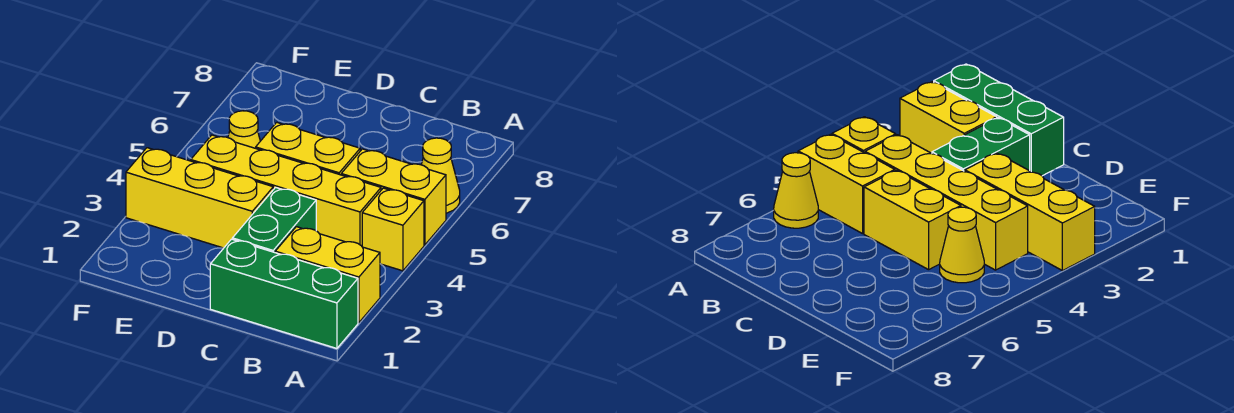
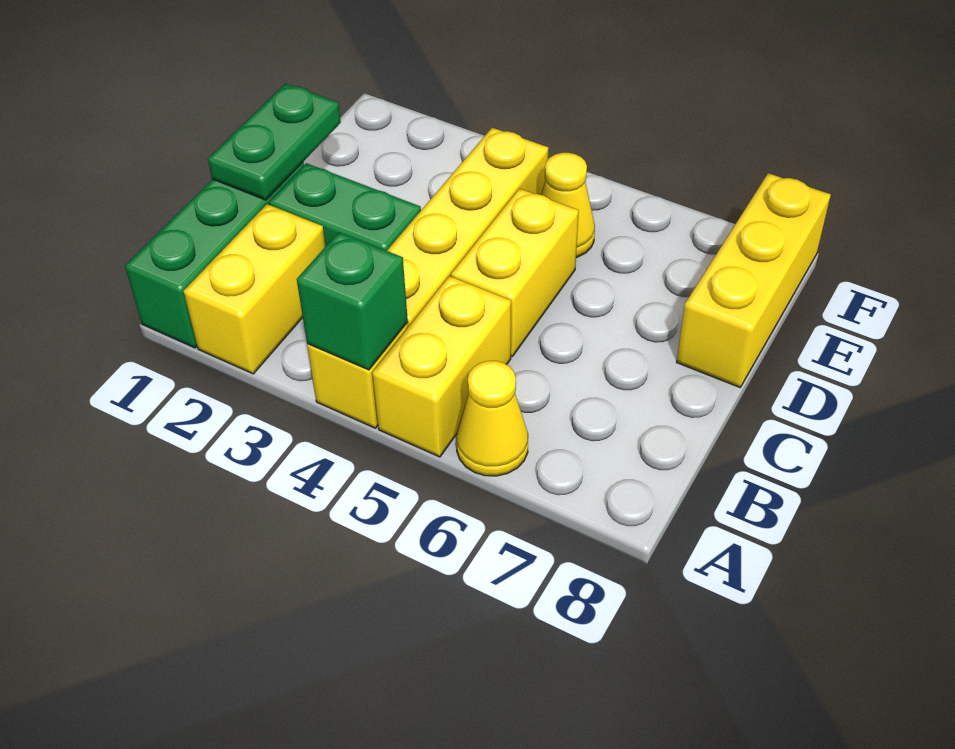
none -> green 1x1 brick [297,232,408,370]
none -> green 1x2 plate [208,83,341,200]
yellow 1x3 brick [126,148,273,248] -> yellow 1x3 brick moved to [677,173,831,387]

